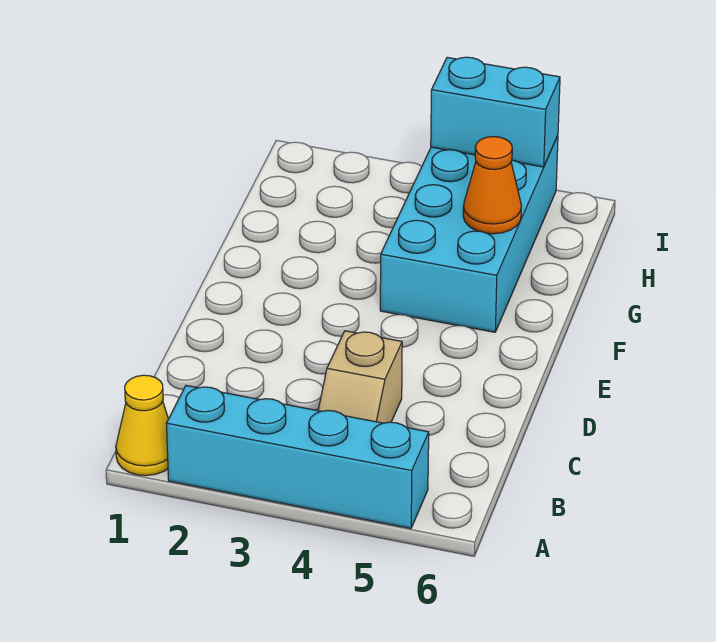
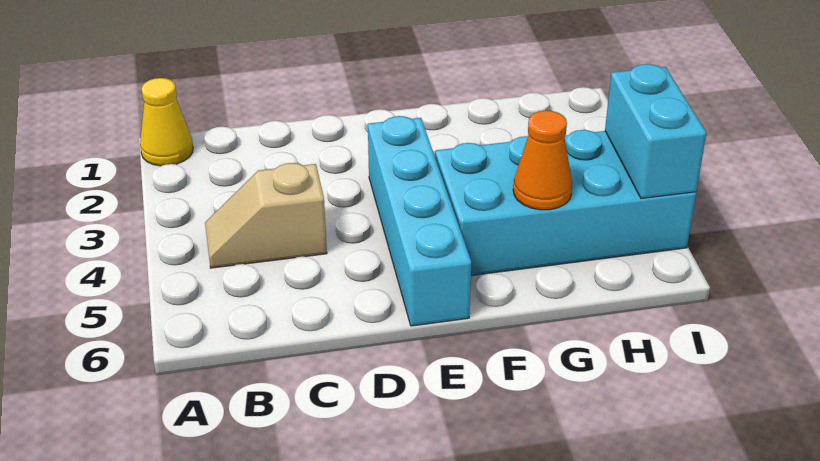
cyan 1x4 brick [166,386,429,528] -> cyan 1x4 brick moved to [368,116,471,326]

